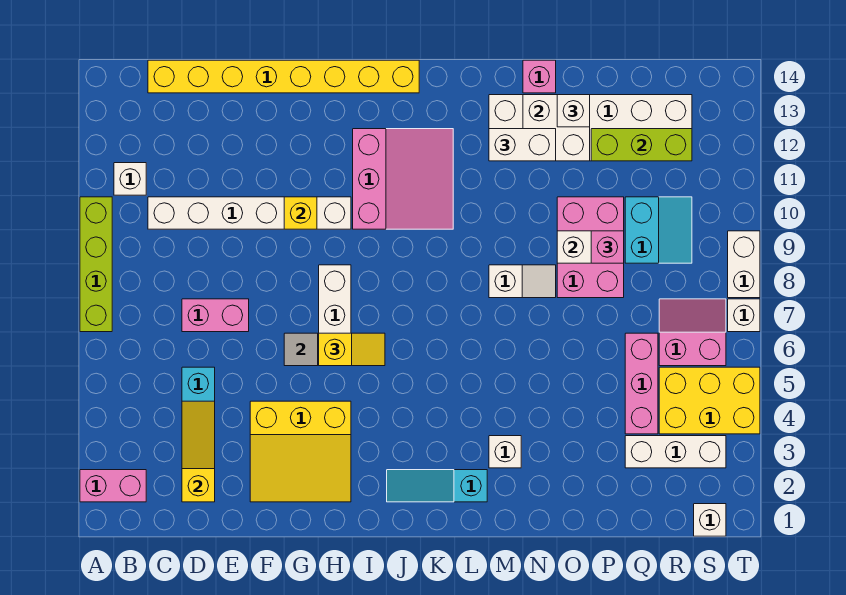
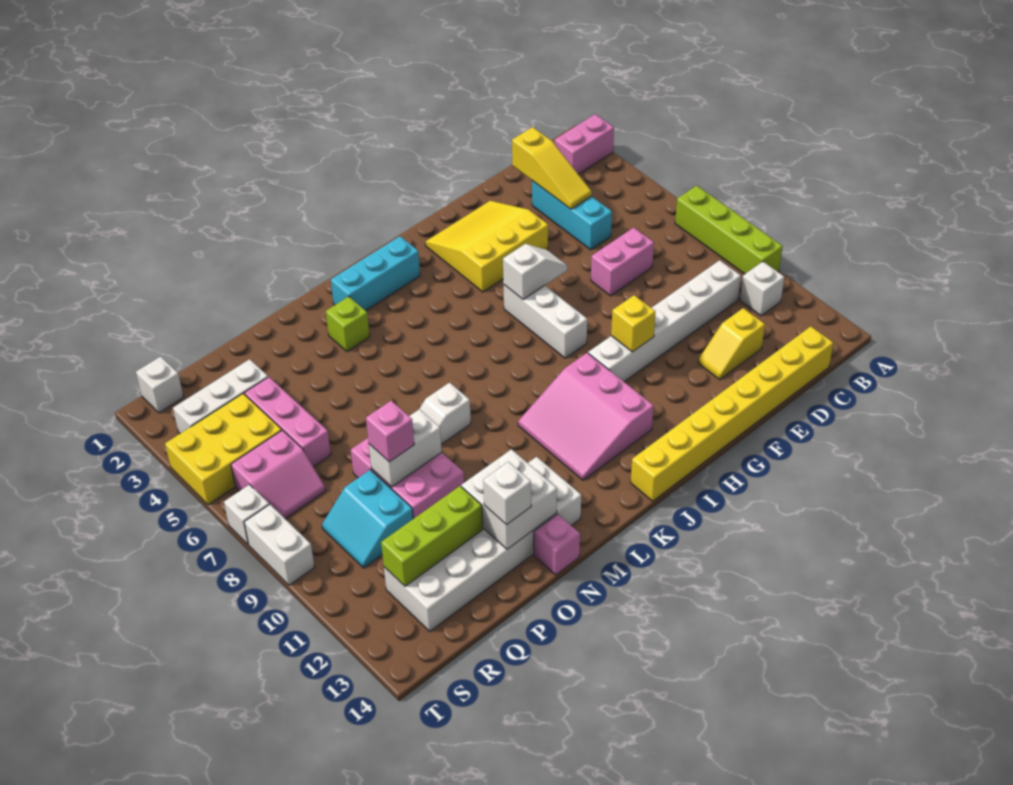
yellow 1x2 slope [319,333,385,366] -> yellow 1x2 slope moved to [698,308,765,379]
cyan 1x3 slope [387,470,487,502] -> cyan 1x3 brick [331,236,420,311]
white 1x1 brick [489,436,521,468] -> lime 1x1 brick [326,297,370,352]
white 1x2 brick [489,129,556,161] -> none

